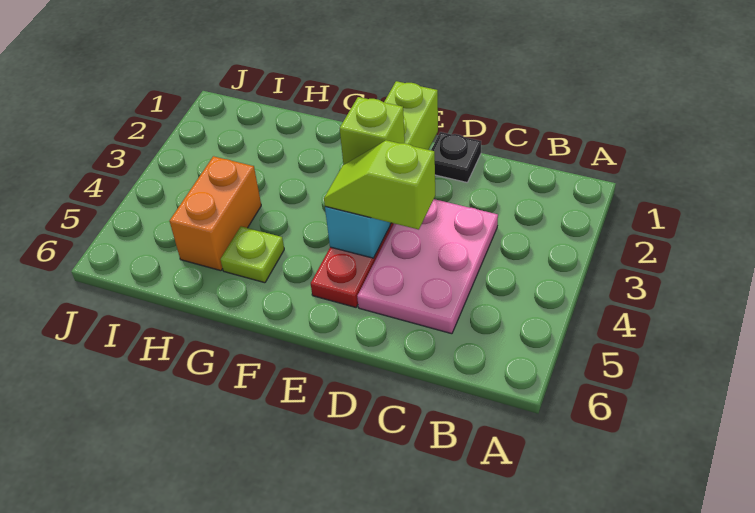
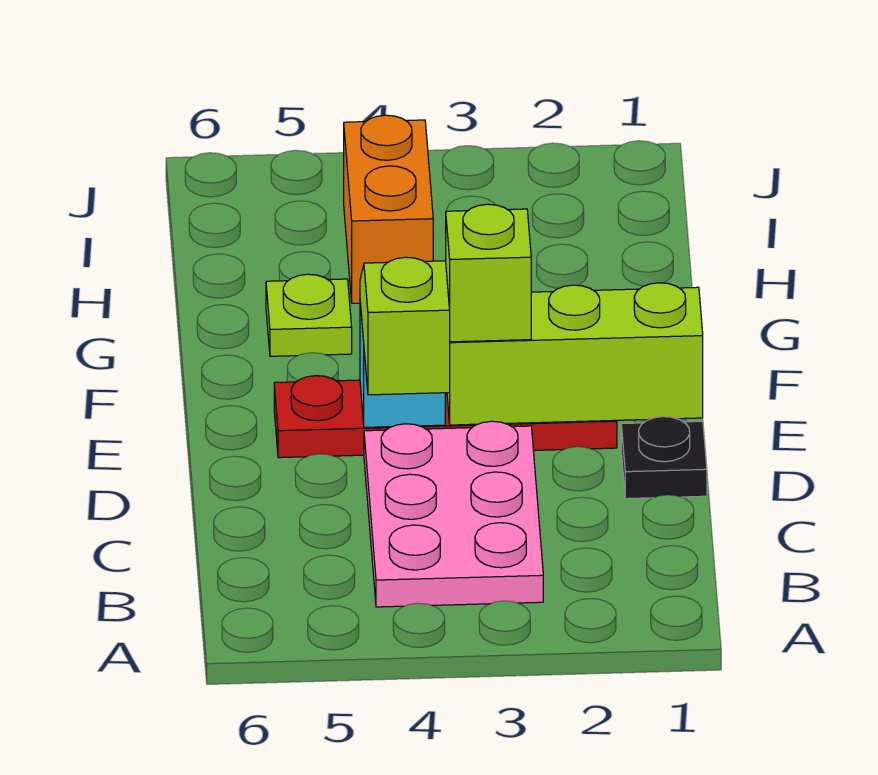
pink 2x3 plate [357,199,498,334] -> pink 2x3 plate turned to [364,421,543,607]
orange 1x2 brick [170,156,261,271] -> orange 1x2 brick turned to [344,115,433,303]

